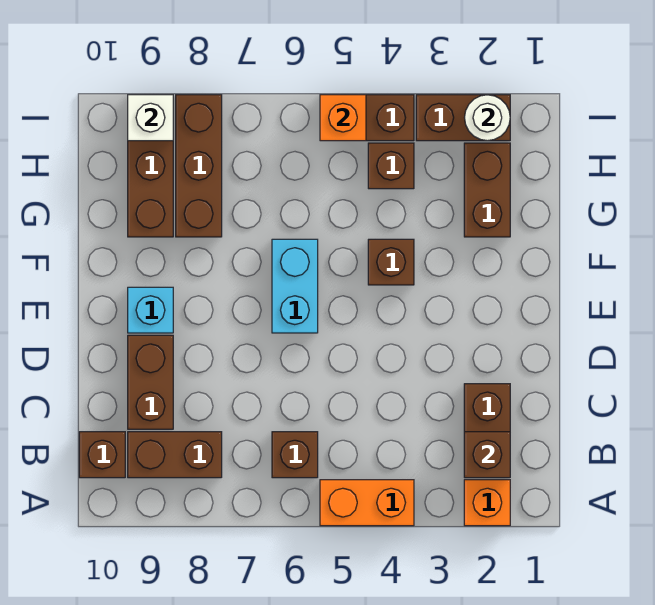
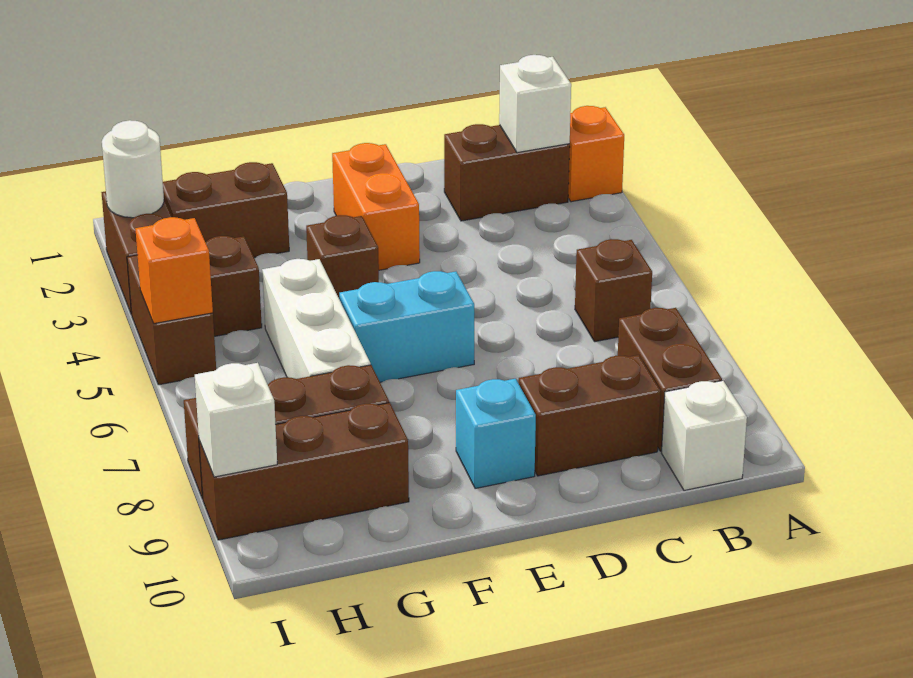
orange 1x2 brick [320,480,414,526] -> orange 1x2 brick moved to [332,143,420,270]
brown 1x1 brick [464,432,510,478] -> white 1x1 brick [499,55,571,153]
brown 1x1 brick [79,432,125,478] -> white 1x1 brick [662,381,747,490]
none -> white 1x3 brick [262,259,371,379]

